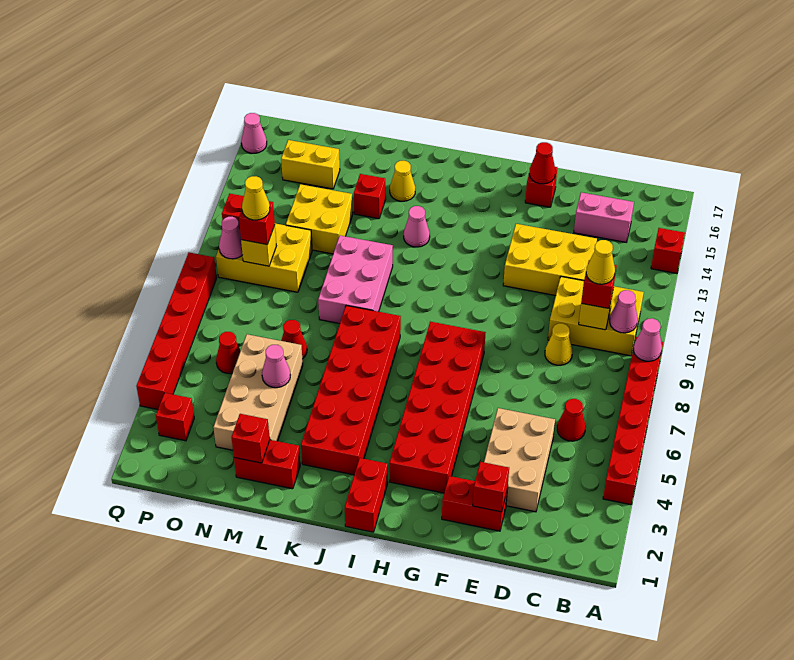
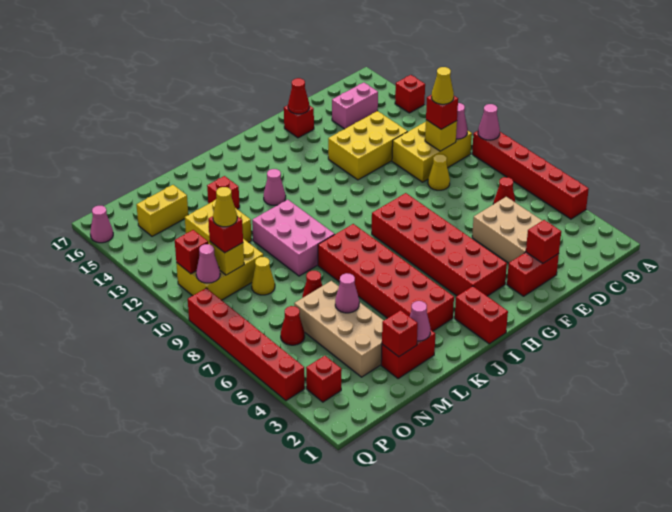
yellow 1x1 cone [390,161,415,201] -> yellow 1x1 cone moved to [252,257,275,295]
none -> pink 1x1 cone [410,301,430,341]

